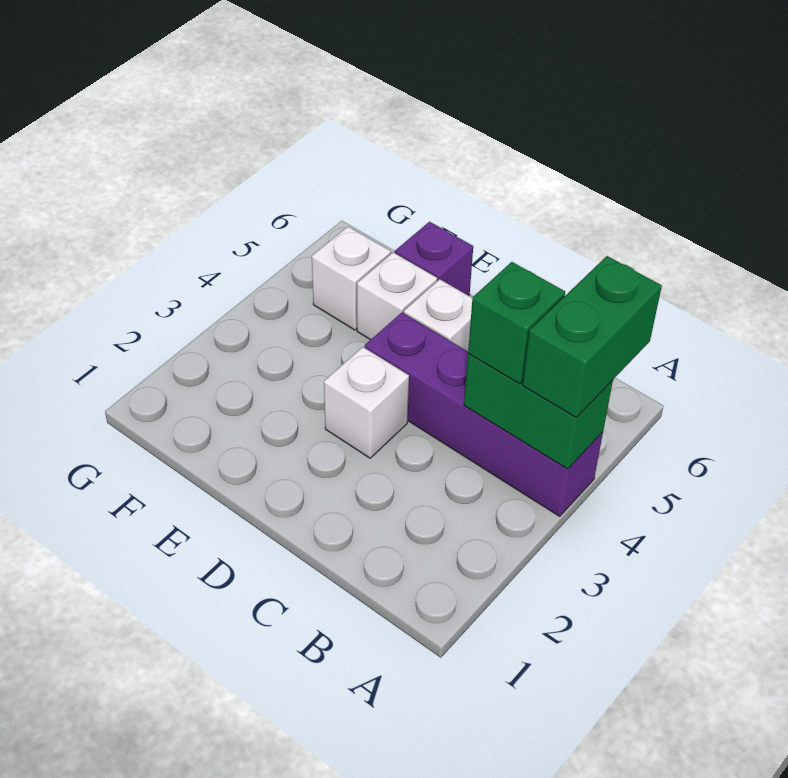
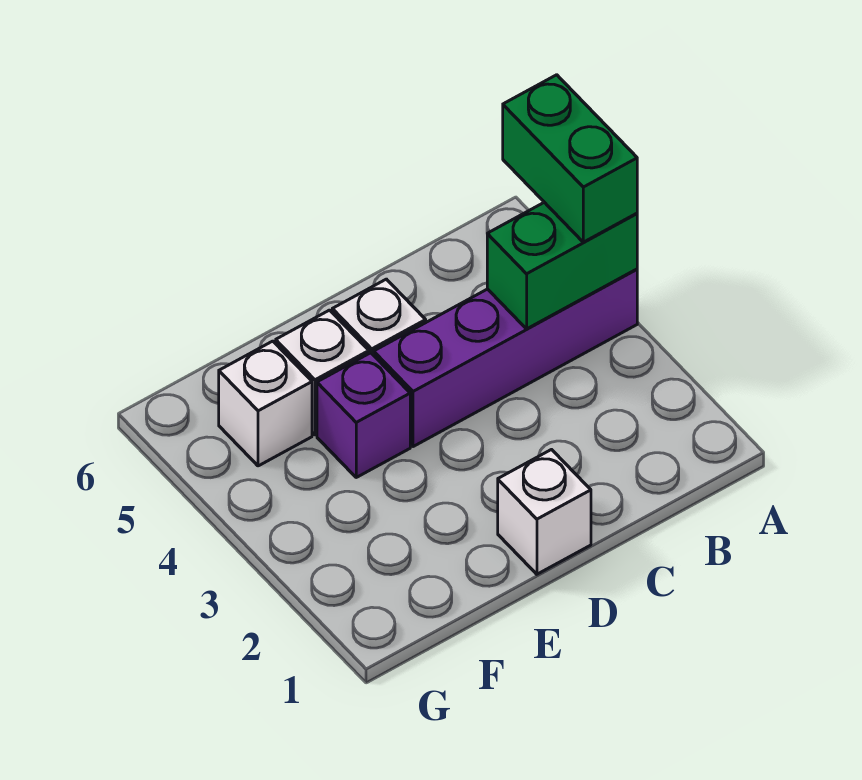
green 1x1 brick [468,262,565,384] -> none
white 1x1 brick [324,347,409,458] -> white 1x1 brick moved to [498,450,591,574]
purple 1x1 brick [395,222,473,296] -> purple 1x1 brick moved to [317,353,410,477]

